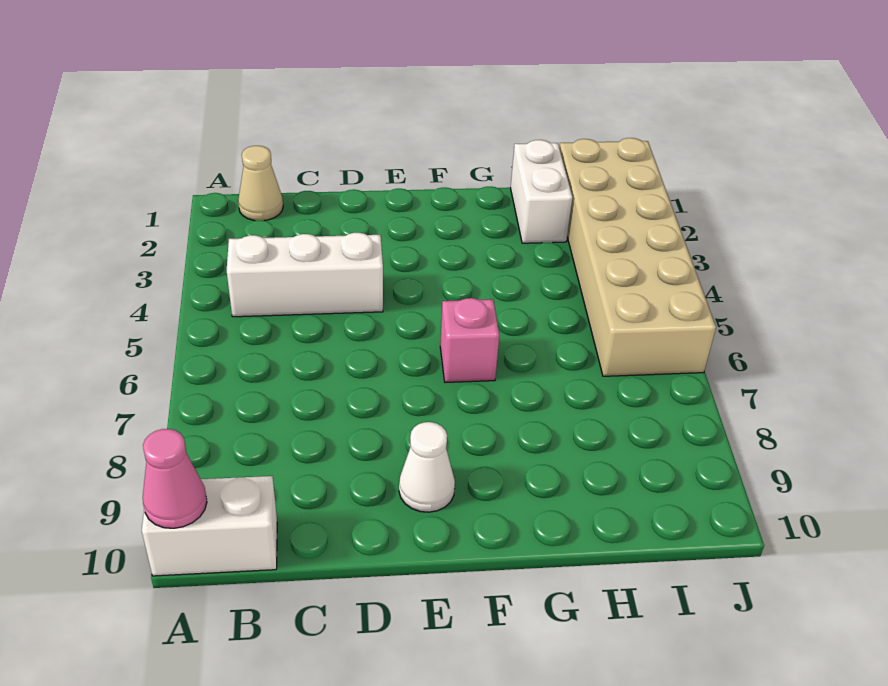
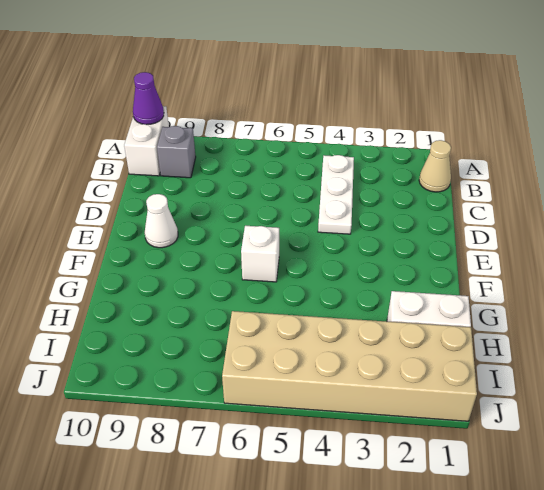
pink 1x1 cone [143,429,207,528] -> purple 1x1 cone [133,72,164,125]
white 1x3 brick [227,233,383,317] -> white 1x3 plate [318,155,354,234]
none -> grey 1x1 brick [157,126,196,178]
pink 1x1 brick [440,298,499,382] -> white 1x1 brick [241,226,279,282]

